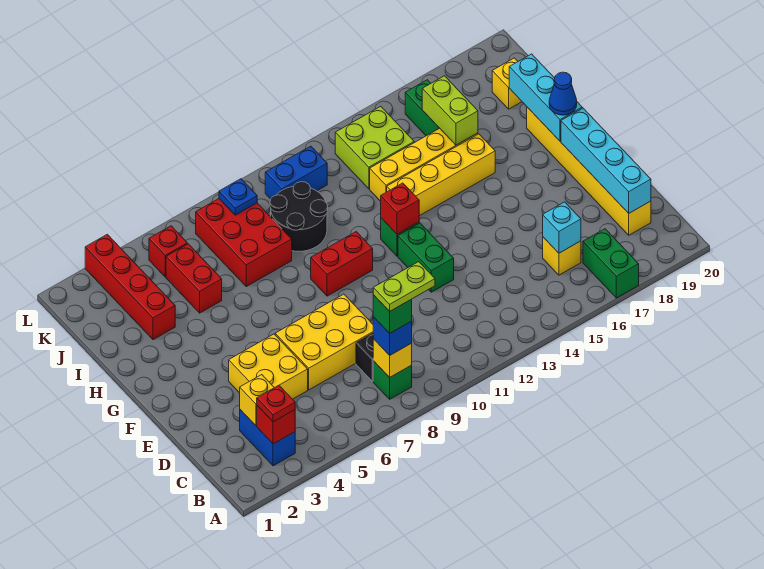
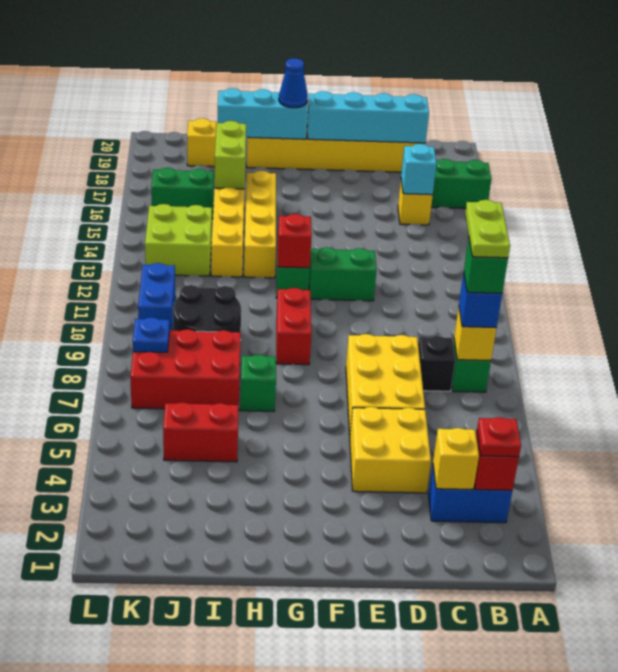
none -> green 1x1 brick [240,355,276,411]
red 1x4 brick [85,234,175,340] -> none
lime 1x2 brick [422,76,478,145] -> lime 1x2 brick turned to [215,121,246,189]
red 1x1 brick [149,226,187,277] -> none

